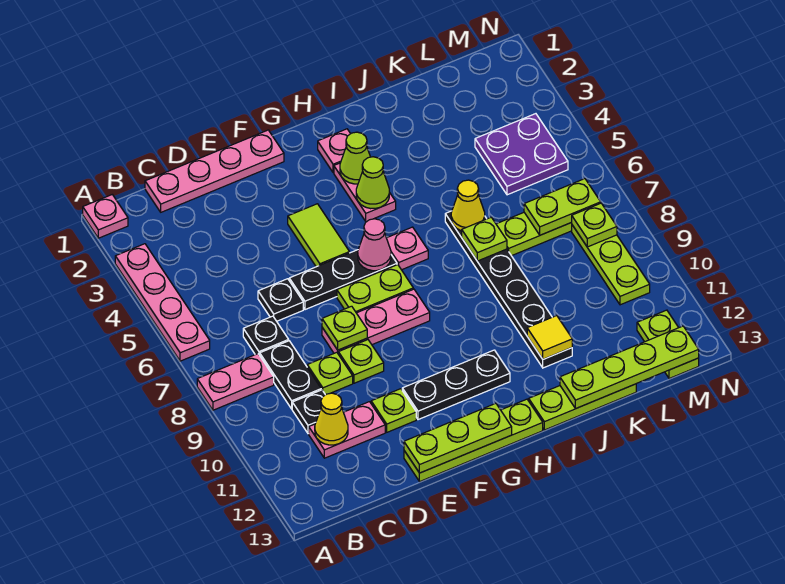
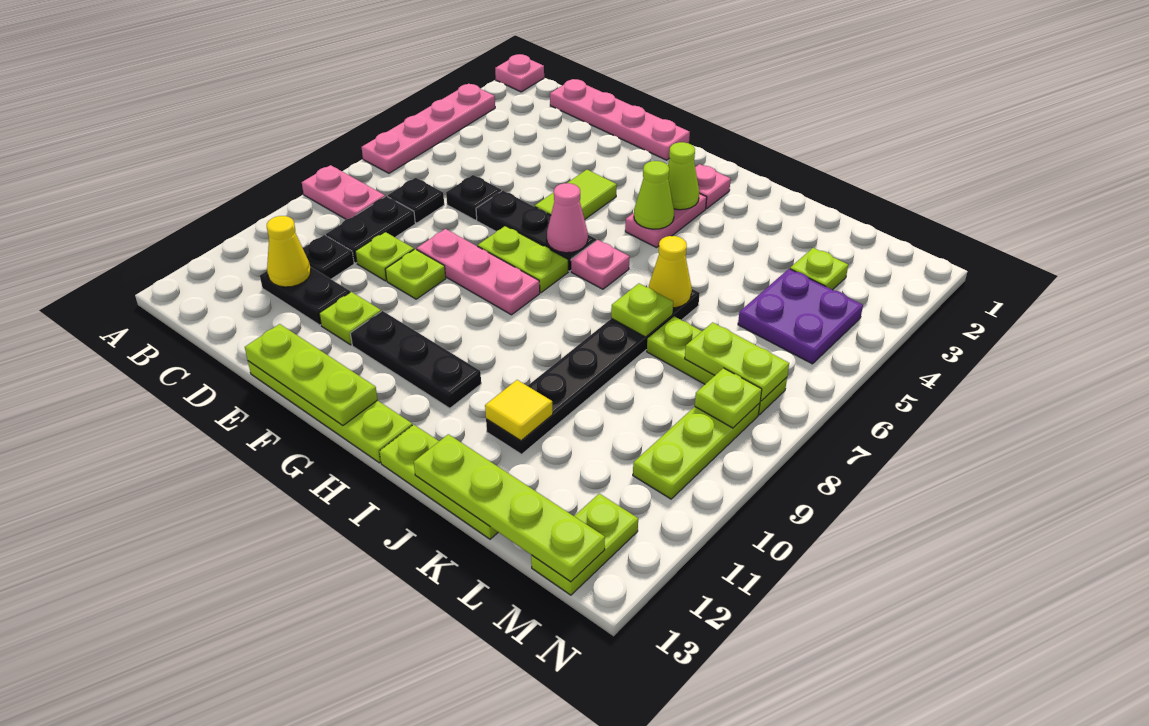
pink 1x2 plate [309,402,385,458] -> black 1x2 plate [260,267,350,325]
lime 1x1 plate [322,306,367,350] -> lime 1x1 plate moved to [790,248,848,290]

